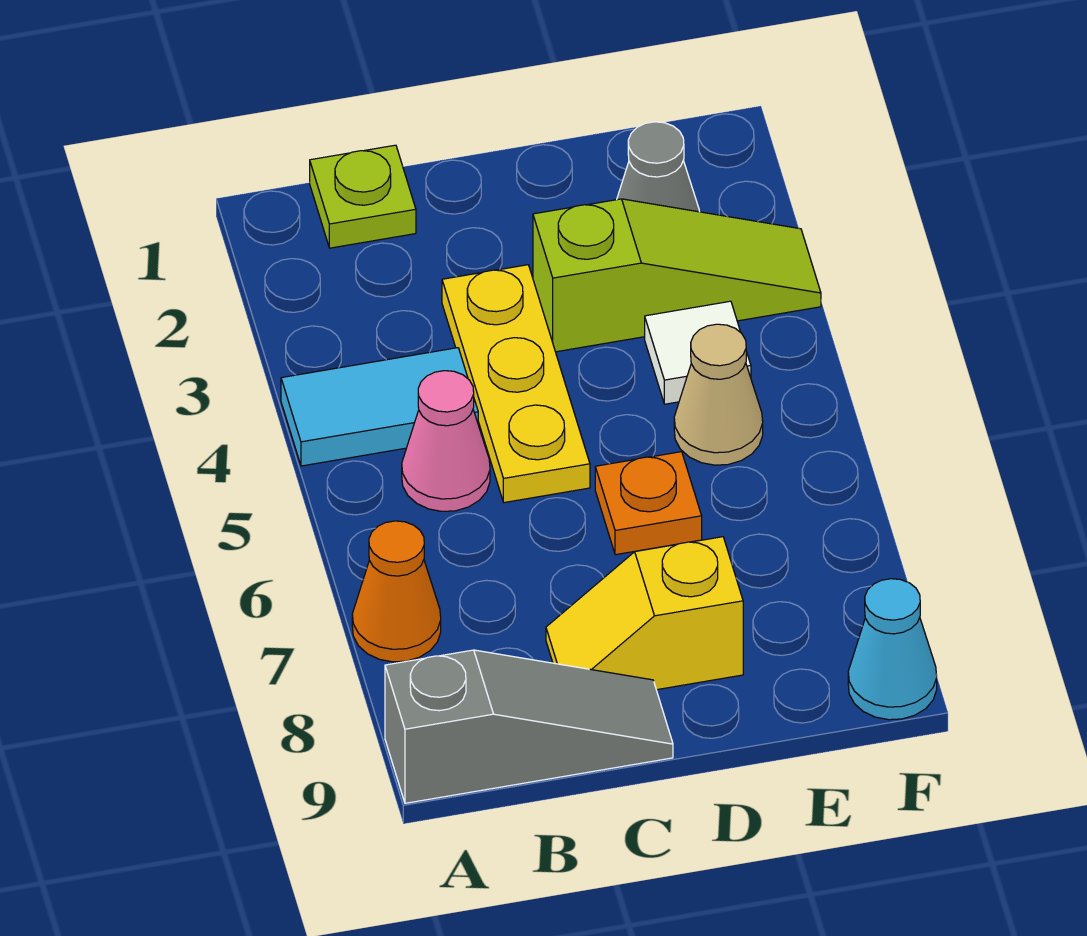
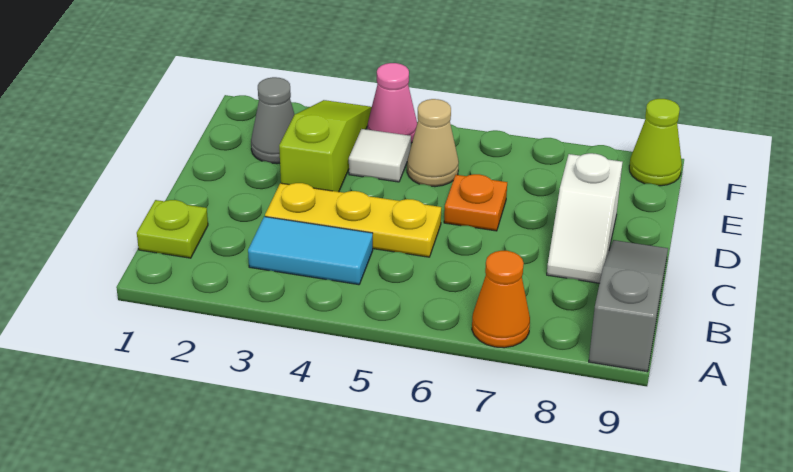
cyan 1x2 tile [281,348,478,466] -> cyan 1x2 tile turned to [248,217,373,285]
pink 1x1 cone [402,371,490,511] -> pink 1x1 cone moved to [367,63,417,143]
yellow 1x2 slope [546,537,743,690] -> white 1x2 slope [547,153,622,283]
cyan 1x1 cone [848,579,937,720] -> lime 1x1 cone [629,99,682,186]

